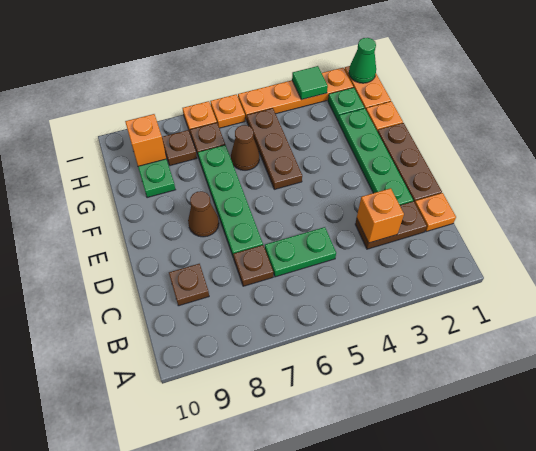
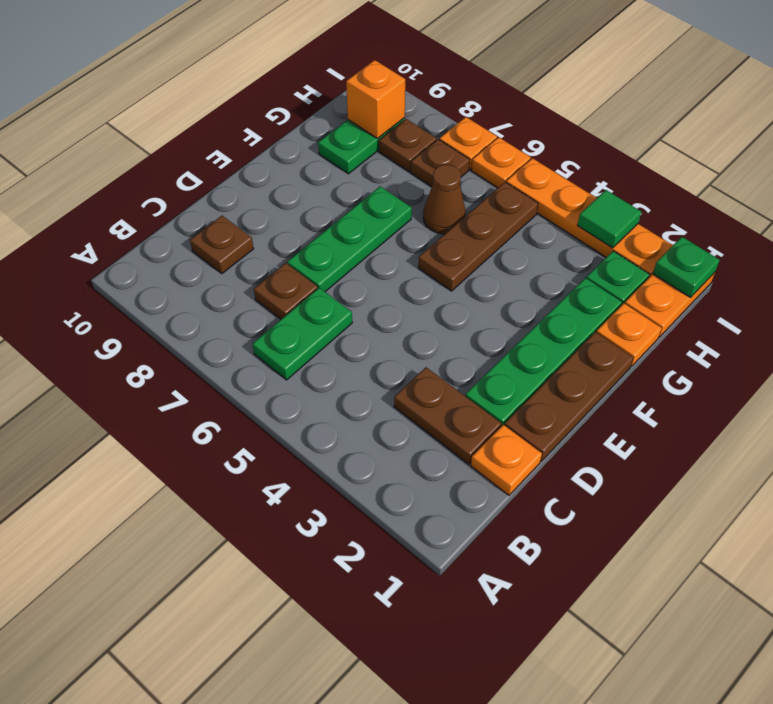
orange 1x1 brick [357,188,404,243] -> none
green 1x2 plate [265,227,336,277] -> green 1x2 plate turned to [252,288,352,380]
green 1x4 plate [198,145,263,258] -> green 1x3 plate [287,186,412,292]
brown 1x1 cone [188,191,219,237] -> none
green 1x1 cone [349,38,376,83] -> green 1x1 plate [653,237,719,297]

